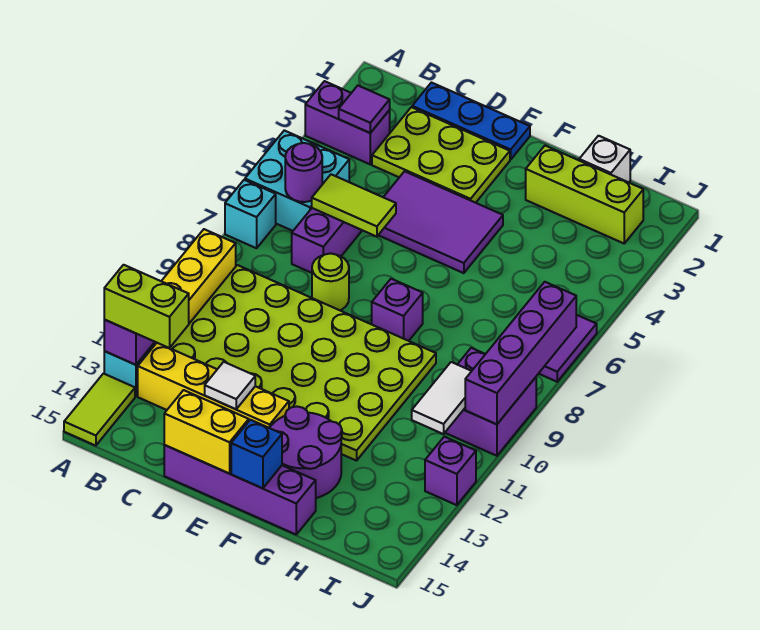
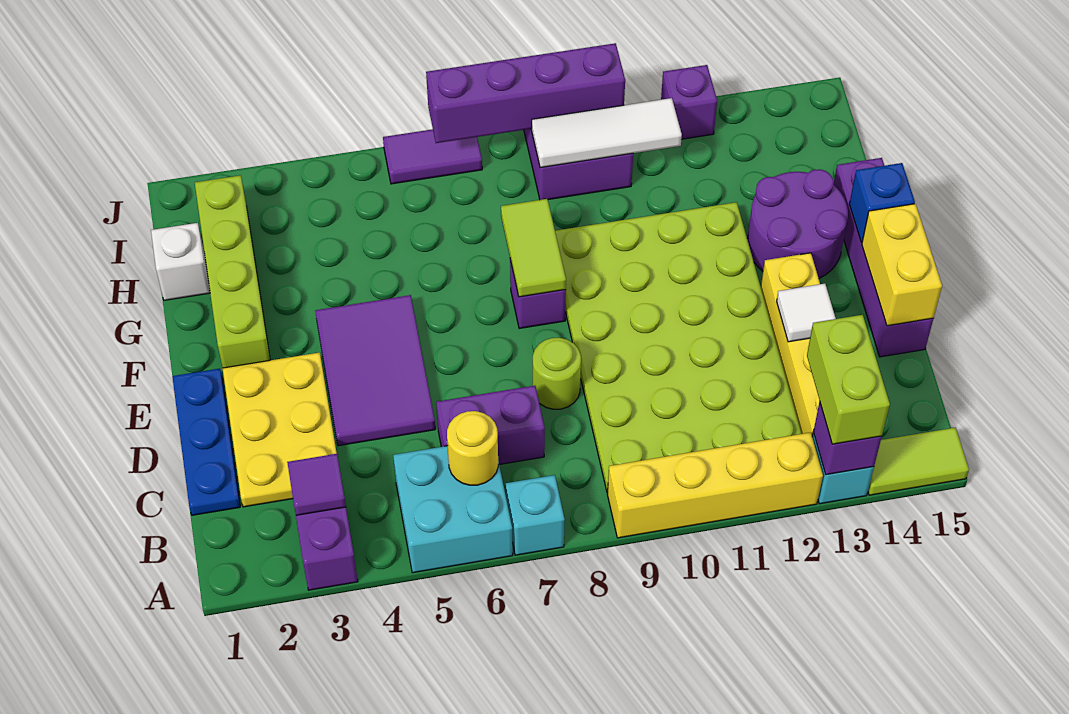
purple 1x1 round brick [285,143,322,202] -> yellow 1x1 round brick [447,411,498,485]
lime 2x3 plate [372,107,510,203] -> yellow 2x3 plate [223,353,337,507]
lime 1x2 tile [312,174,396,237] -> lime 1x2 tile moved to [501,199,566,297]
lime 1x3 brick [526,146,643,243] -> lime 1x4 brick [195,175,270,368]
white 1x2 tile [412,362,471,434] -> white 1x3 tile [532,98,682,168]

